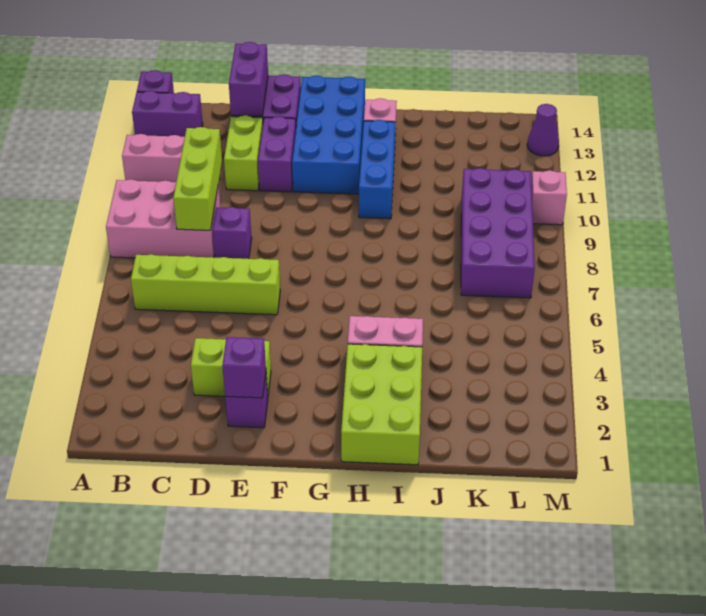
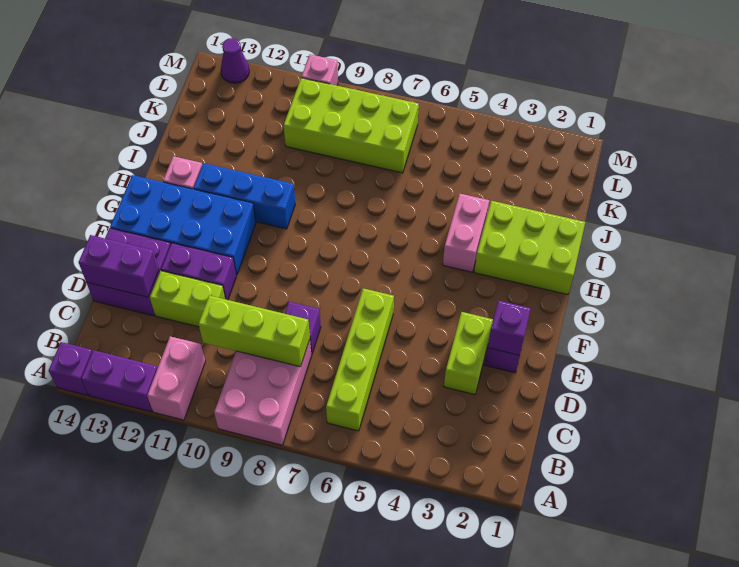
purple 1x2 brick [132,91,203,137] -> purple 1x2 brick turned to [81,350,158,412]
purple 2x4 brick [461,168,535,298] -> lime 2x4 brick [284,78,419,173]

